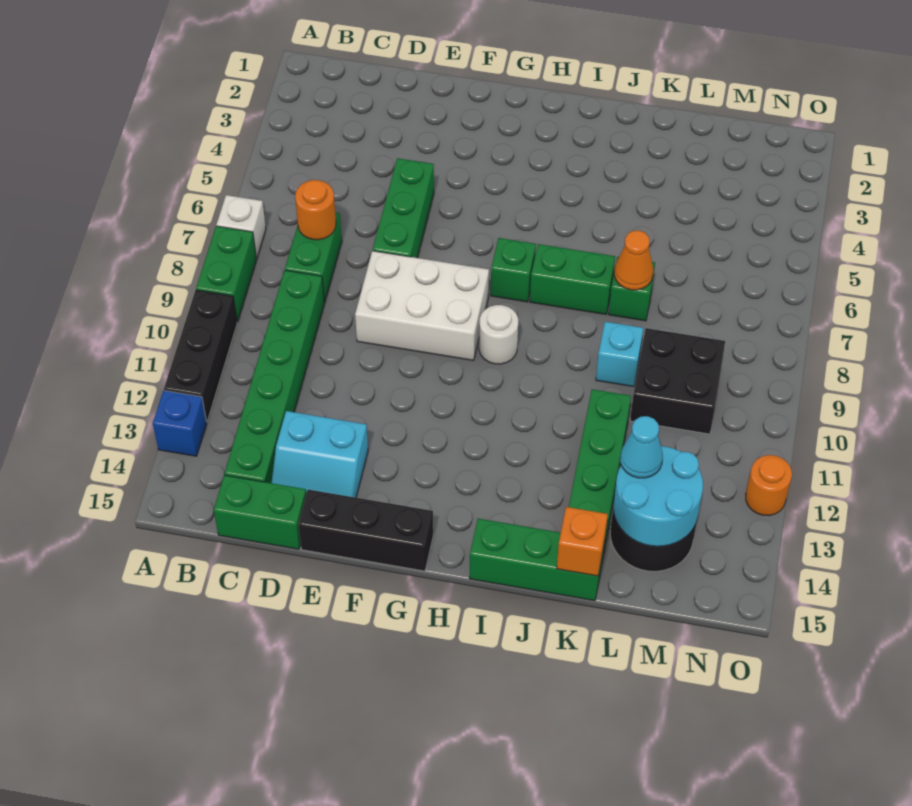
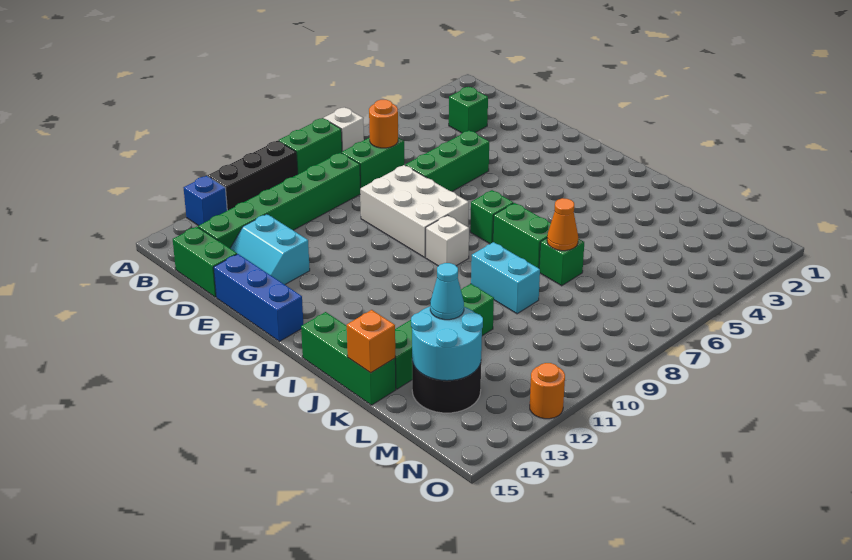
none -> green 1x1 brick [449,87,488,133]
black 1x3 brick [298,490,433,571] -> blue 1x3 brick [214,254,303,341]
white 1x1 round brick [479,305,518,364] -> white 1x1 brick [426,215,469,266]
cyan 1x1 brick [596,322,643,387] -> cyan 1x2 brick [471,242,540,314]
black 2x2 brick [630,328,725,434] -> none

